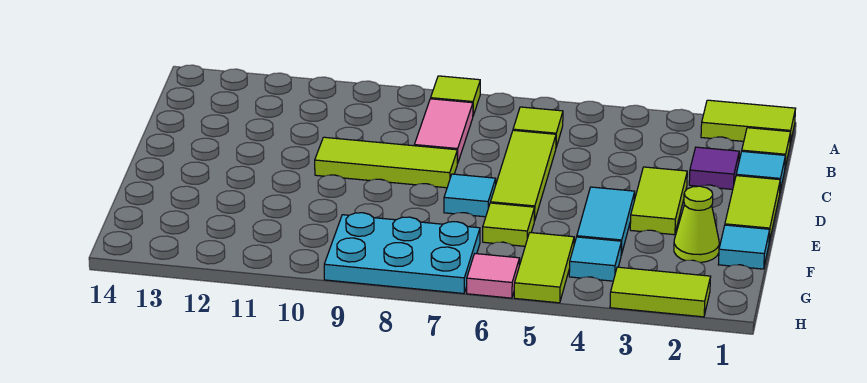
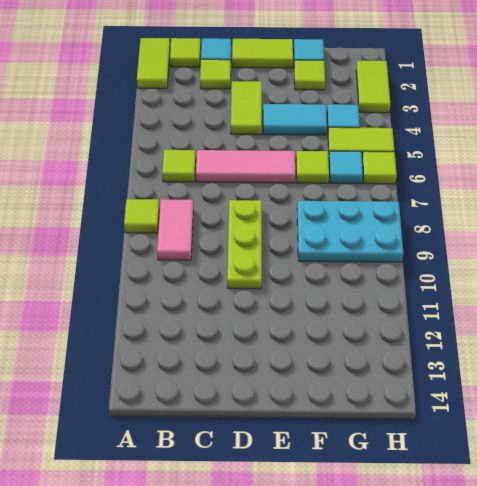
pink 1x2 tile [414,99,473,163] -> pink 1x2 tile turned to [157,199,193,260]
purple 1x1 tile [689,147,739,189] -> lime 1x1 tile [200,59,231,89]
lime 1x3 tile [491,130,556,221] -> pink 1x3 tile [196,150,295,183]
lime 1x2 tile [630,167,687,235] -> lime 1x2 tile turned to [231,81,262,135]
lime 1x3 tile [315,137,458,188] -> lime 1x3 plate [227,200,262,289]
cyan 1x1 tile [444,174,496,217] -> cyan 1x1 tile moved to [329,151,363,184]
lime 1x1 cone [674,186,719,263] -> lime 1x1 tile [294,60,325,90]
cyan 2x3 plate [324,213,480,293] -> cyan 2x3 plate turned to [297,201,403,262]
pink 1x1 tile [467,254,520,298] -> lime 1x1 tile [362,151,397,184]

